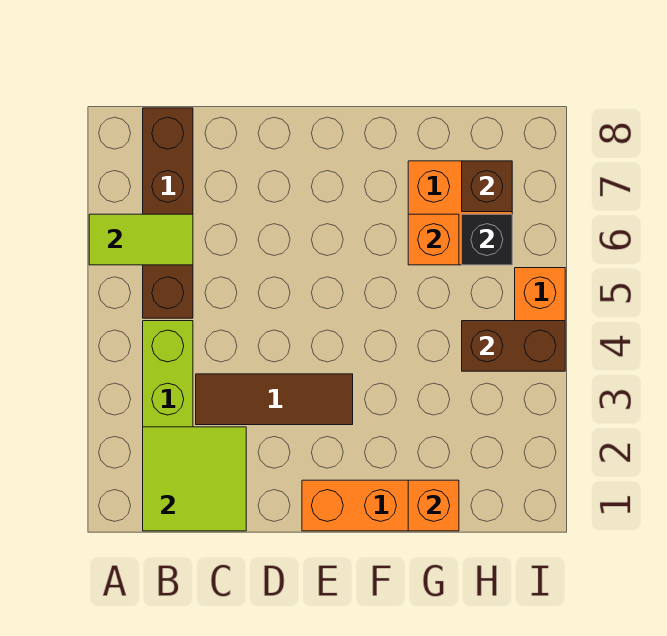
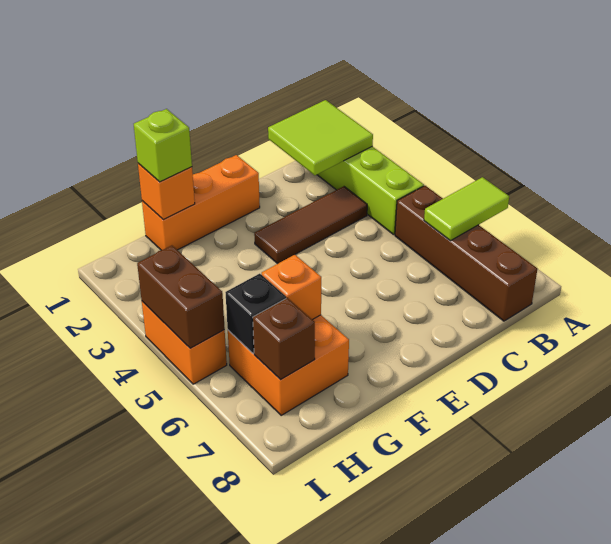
none -> lime 1x1 brick [134,109,192,182]
brown 1x2 brick [462,321,565,371] -> brown 1x2 brick turned to [137,246,225,348]

